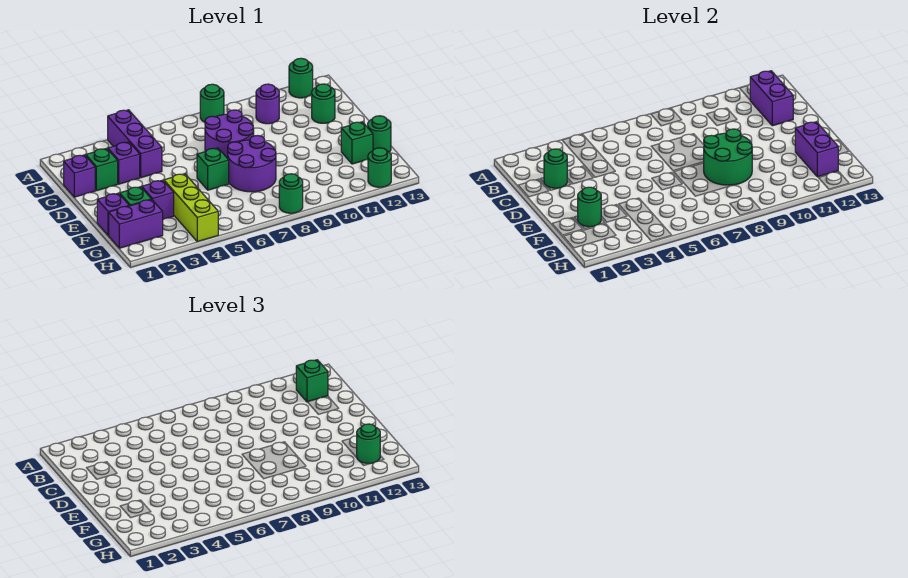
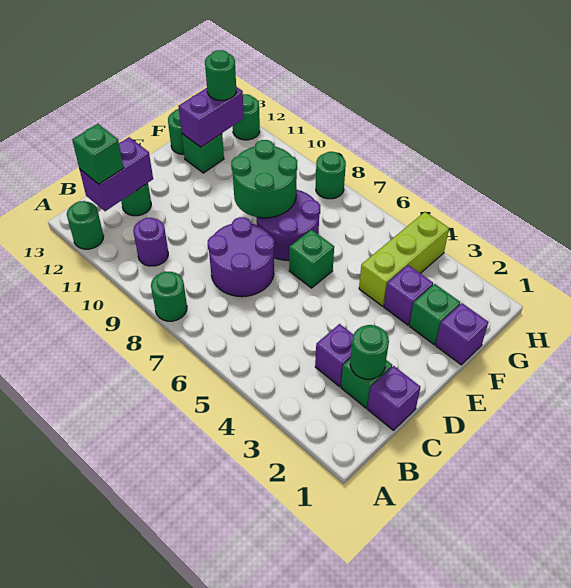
purple 1x3 brick [108,110,162,178] -> none
green 1x1 round brick [578,187,601,227] -> none
purple 1x2 brick [109,199,163,248] -> none

